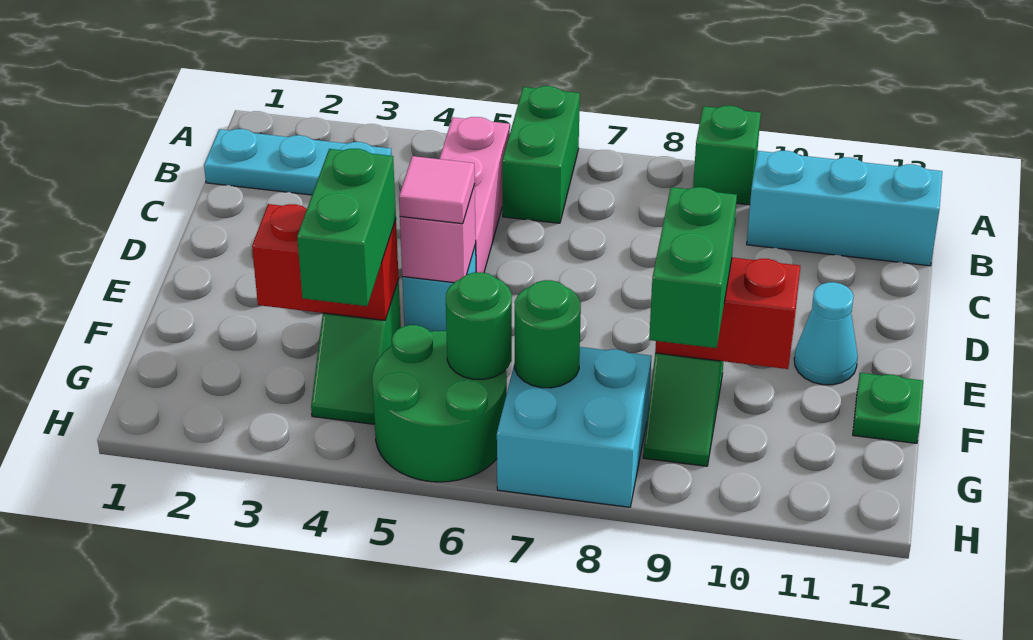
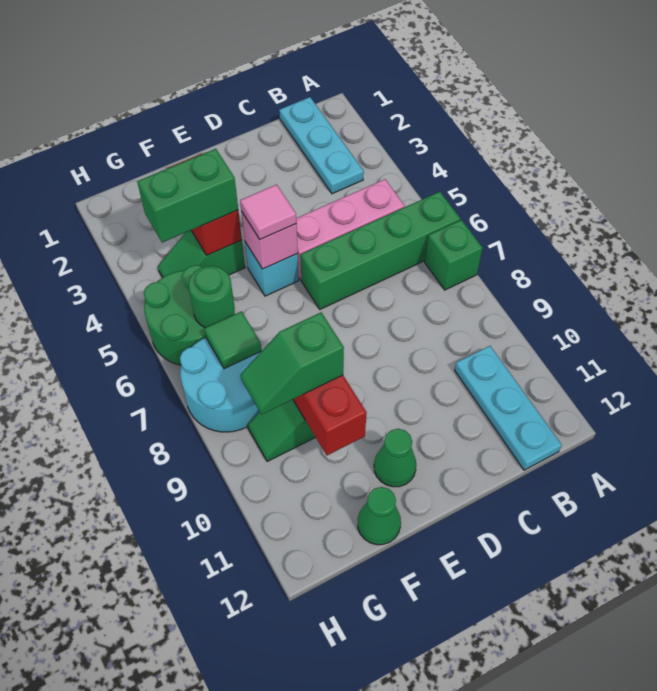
green 1x2 brick [502,86,580,223] -> green 1x4 brick [300,192,460,309]
green 1x1 brick [693,106,761,205] -> green 1x1 brick moved to [425,220,482,290]
cyan 1x3 brick [747,151,942,266] -> cyan 1x3 plate [455,346,562,470]
cyan 1x1 cone [794,282,858,385] -> green 1x1 cone [374,429,416,487]
green 1x2 brick [649,187,737,348] -> green 1x2 slope [240,312,344,414]
green 1x1 plate [853,373,923,443] -> green 1x1 cone [358,487,401,545]
cyan 2x2 brick [497,347,652,507] -> cyan 2x2 round brick [180,338,260,432]
green 1x1 round brick [515,280,581,388] -> green 1x1 tile [204,311,261,369]

